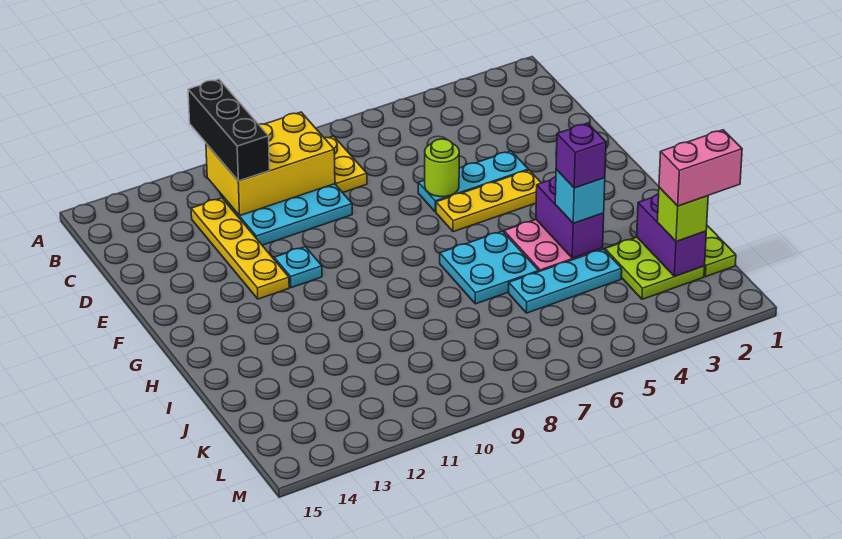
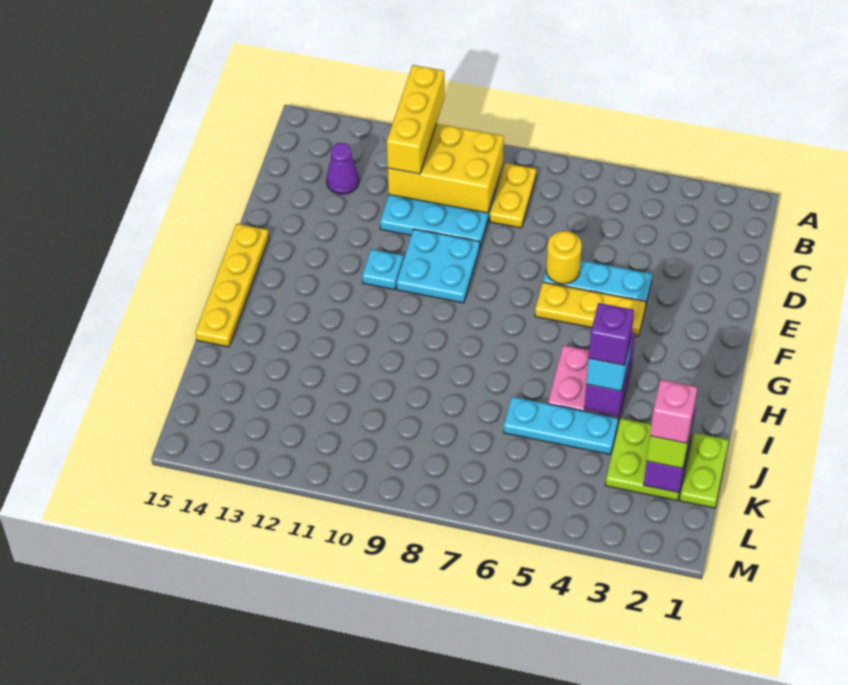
black 1x3 brick [188,79,270,181] -> yellow 1x3 brick [387,65,445,174]
yellow 1x4 plate [191,198,289,299] -> yellow 1x4 plate moved to [195,224,269,347]
none -> purple 1x1 cone [326,143,359,194]
lime 1x1 round brick [425,139,459,197] -> yellow 1x1 round brick [546,231,582,284]
cyan 2x2 plate [440,231,539,304] -> cyan 2x2 plate moved to [397,229,480,303]
pink 1x2 brick [659,130,742,206] -> pink 1x1 brick [650,380,697,443]

